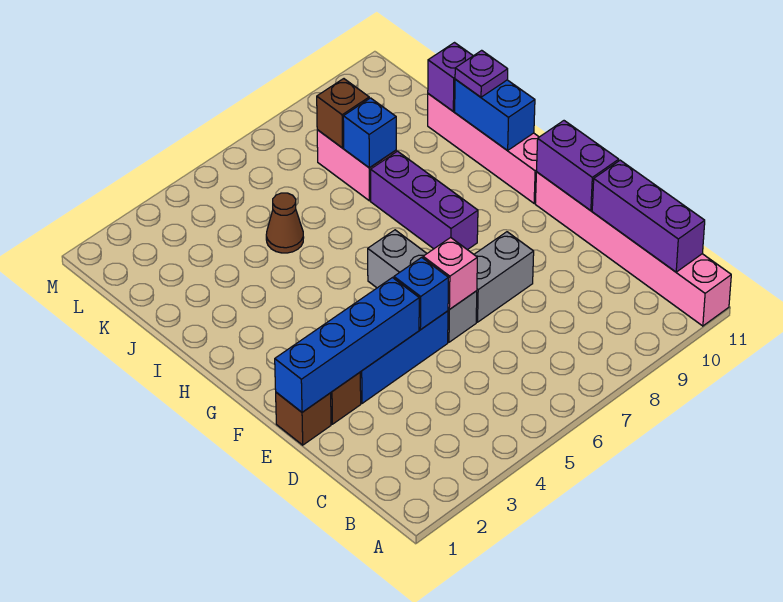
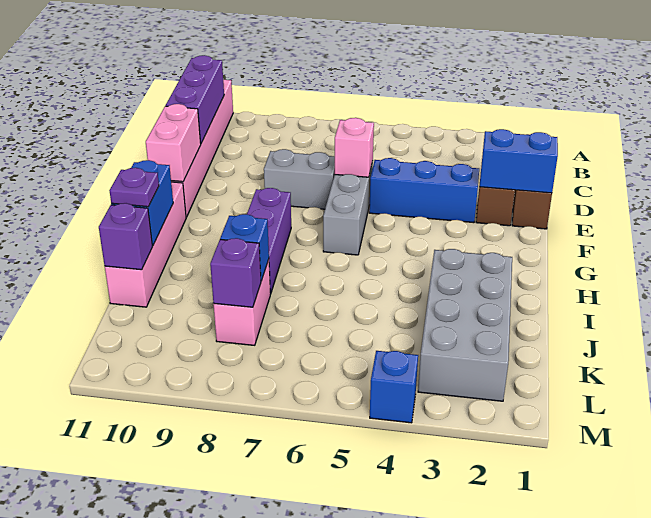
blue 1x4 brick [275,278,419,412] -> blue 1x2 brick [480,129,558,193]
blue 1x1 brick [394,257,448,330] -> blue 1x1 brick moved to [370,351,418,423]
purple 1x2 brick [537,121,619,211] -> pink 1x2 brick [146,104,201,182]
none -> grey 2x4 brick [418,249,512,401]
brown 1x1 cone [266,193,304,253] -> none
brown 1x1 brick [317,79,369,148] -> purple 1x1 brick [210,238,261,307]

